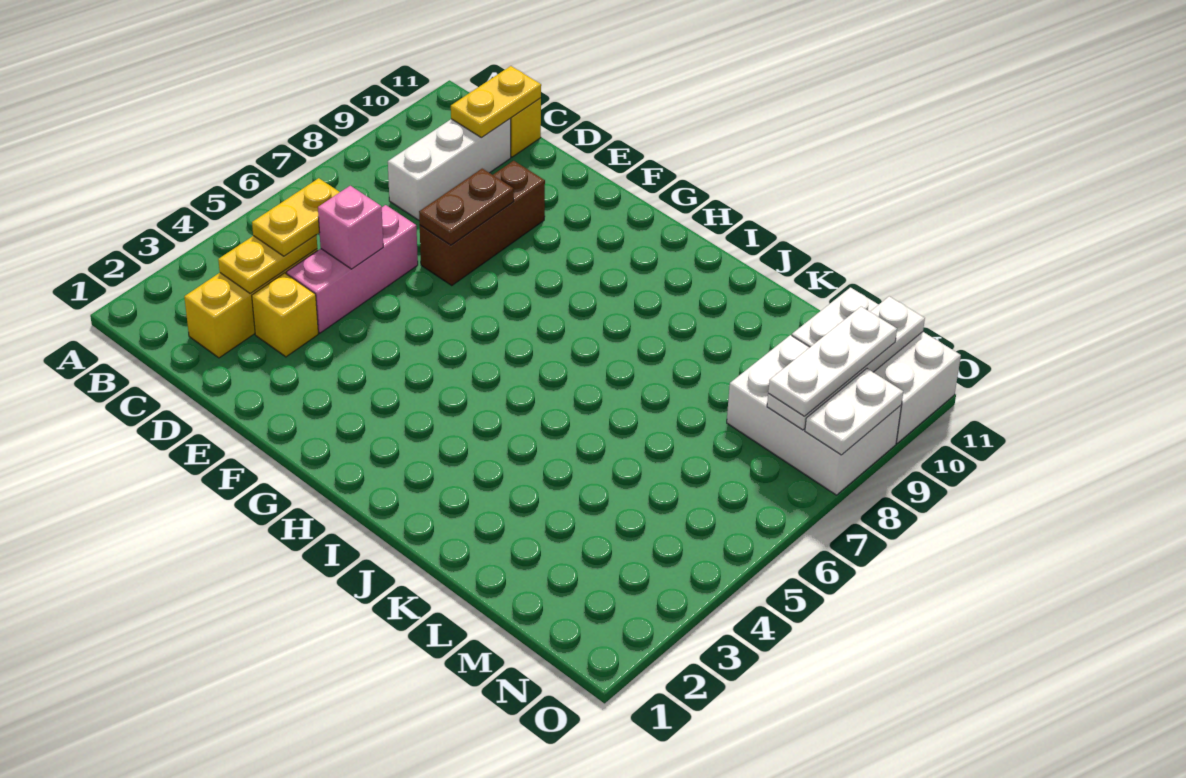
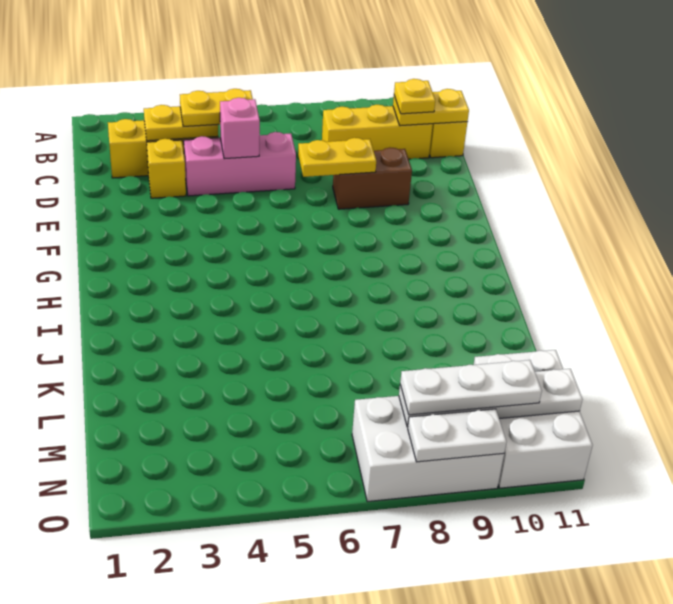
white 1x3 brick [388,119,511,220] -> yellow 1x3 brick [322,105,433,159]
none -> yellow 1x1 plate [394,79,435,114]
brown 1x3 brick [420,161,545,285] -> brown 1x2 brick [333,148,412,209]
brown 1x2 plate [419,169,514,245] -> yellow 1x2 plate [298,138,376,177]
white 2x3 brick [727,335,901,495] -> white 2x3 brick turned to [352,396,504,502]

